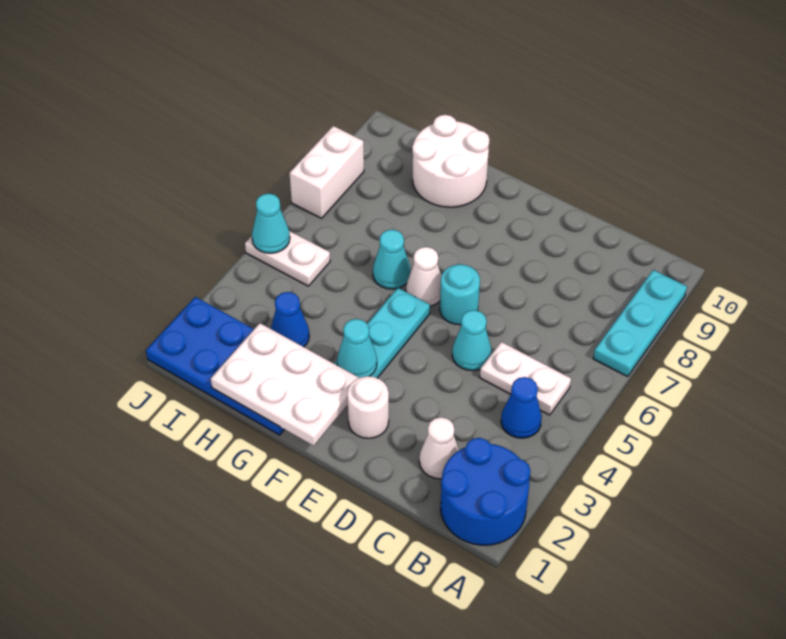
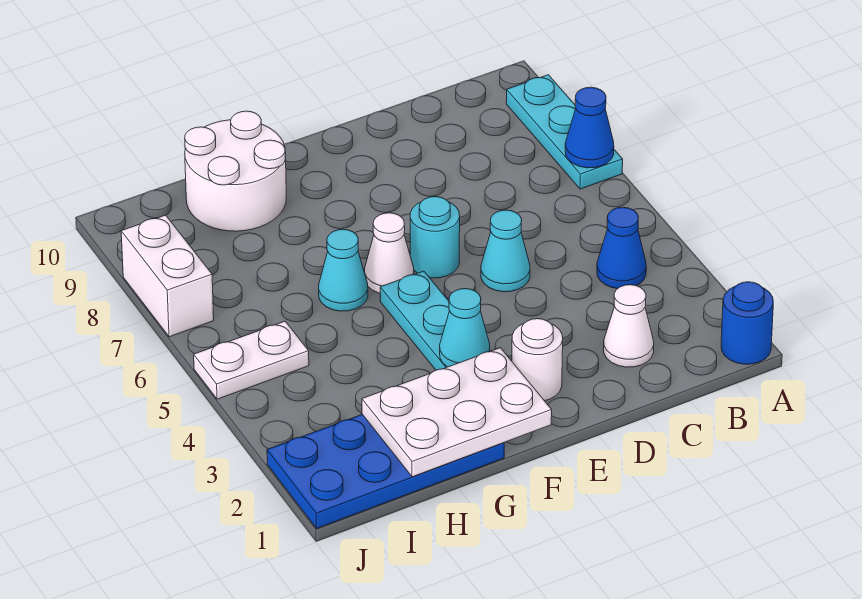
blue 2x2 round brick [441,438,530,545] -> blue 1x1 round brick [721,282,773,364]
white 1x2 plate [480,342,571,415] -> none
blue 1x1 cone [271,292,309,347] -> blue 1x1 cone moved to [565,87,614,168]
cyan 1x1 cone [252,194,290,253] -> none

